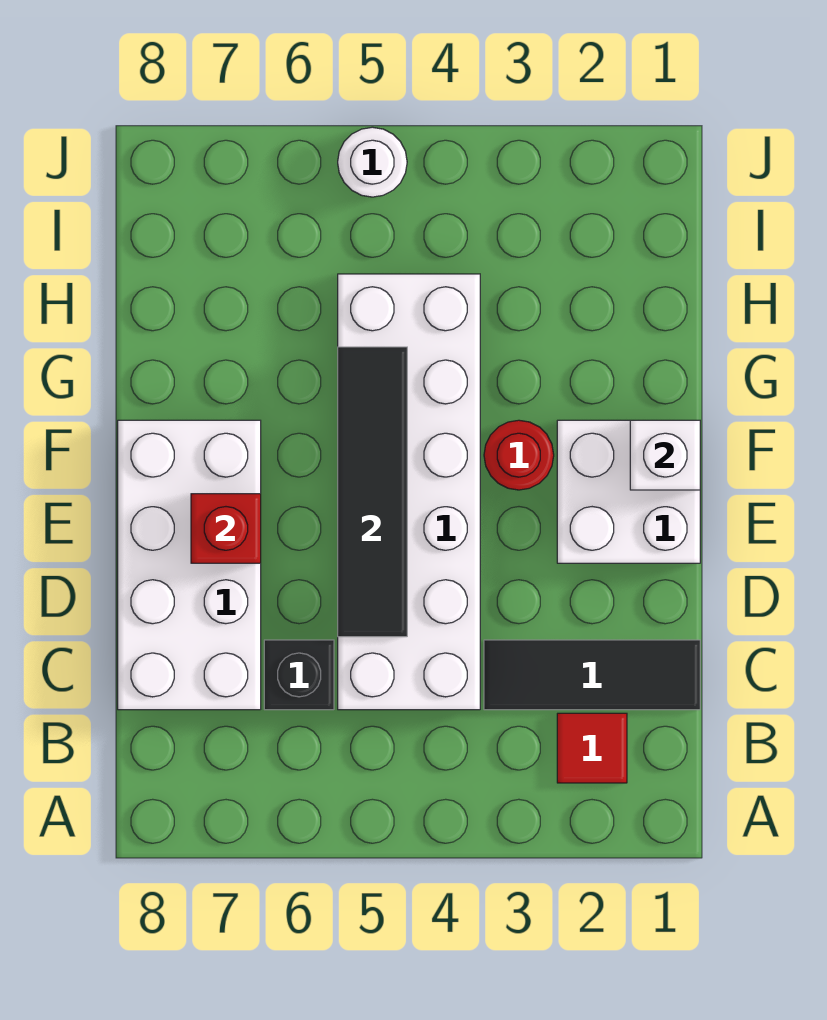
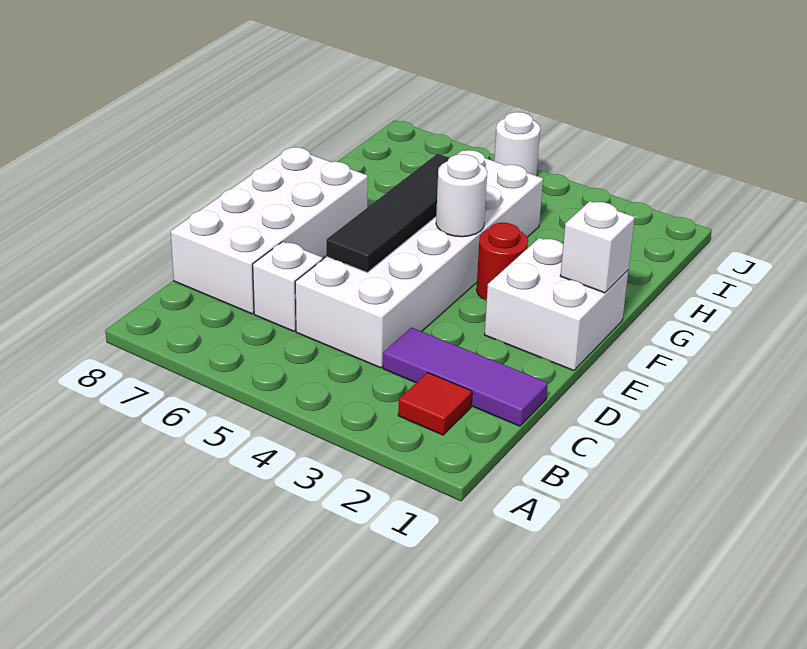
black 1x3 tile [484,640,700,710] -> purple 1x3 tile [383,328,548,426]
black 1x1 brick [264,640,334,710] -> white 1x1 brick [253,242,323,331]
red 1x1 brick [191,494,261,563] -> none
none -> white 1x1 round brick [436,154,487,237]

